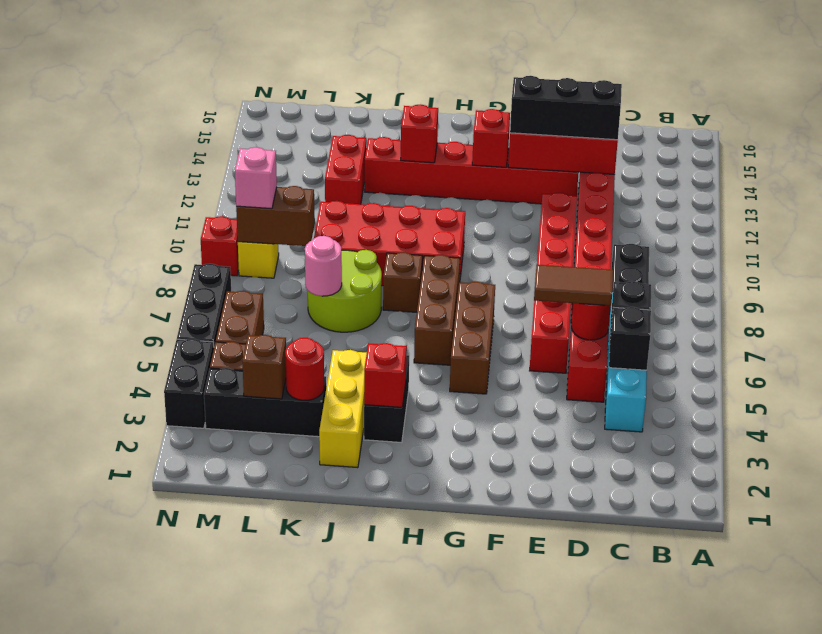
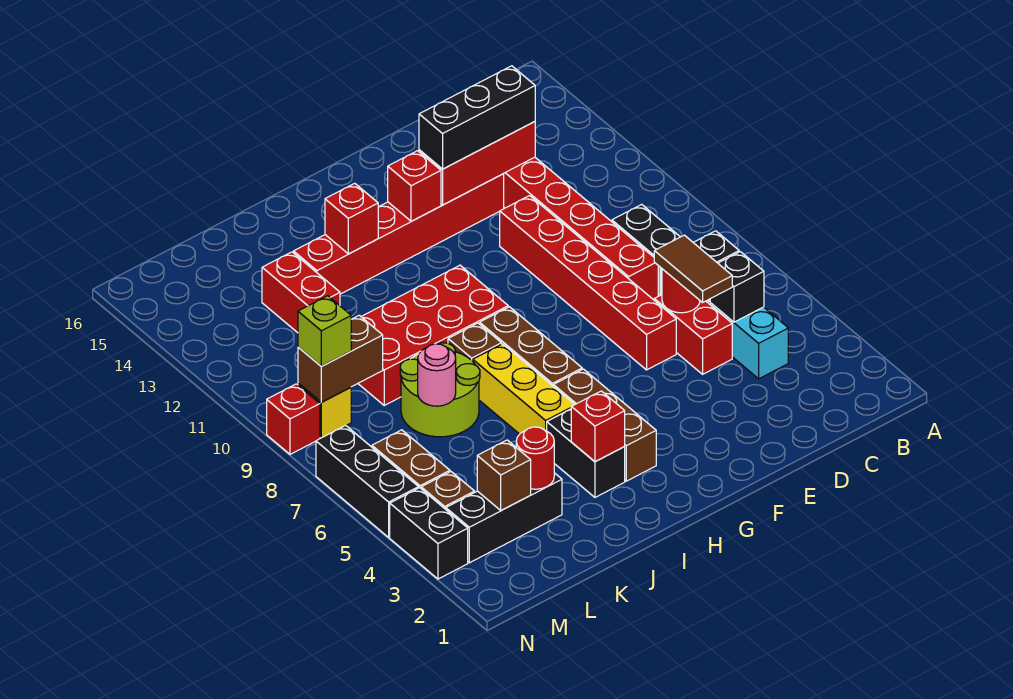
brown 1x2 tile [534,265,613,306] -> brown 1x2 tile turned to [654,235,732,302]
brown 1x3 brick [450,282,495,394] -> brown 1x3 brick moved to [554,369,656,481]
yellow 1x3 brick [319,350,367,468] -> yellow 1x3 brick moved to [473,344,575,434]
pink 1x1 brick [235,147,277,209] -> lime 1x1 brick [298,296,351,366]

